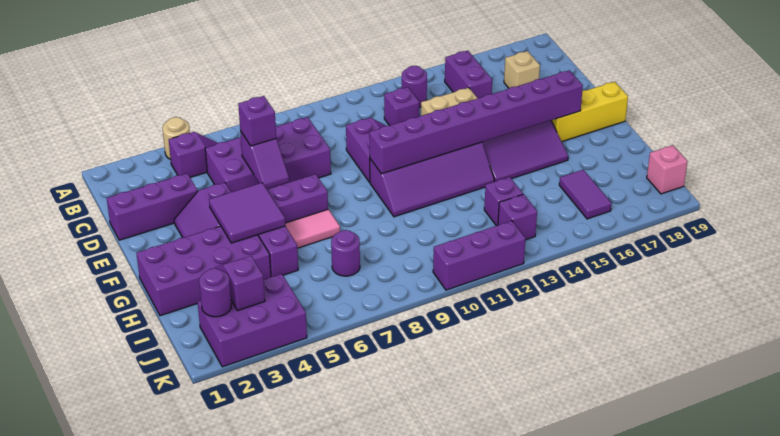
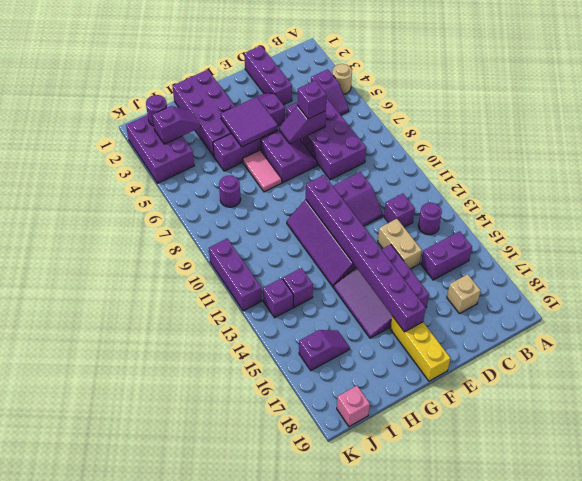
purple 1x2 tile [559,170,612,219] -> purple 1x2 slope [299,330,350,370]

